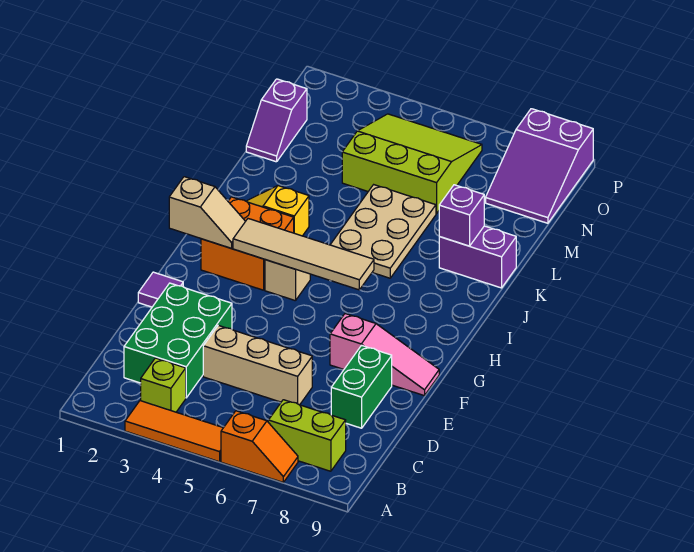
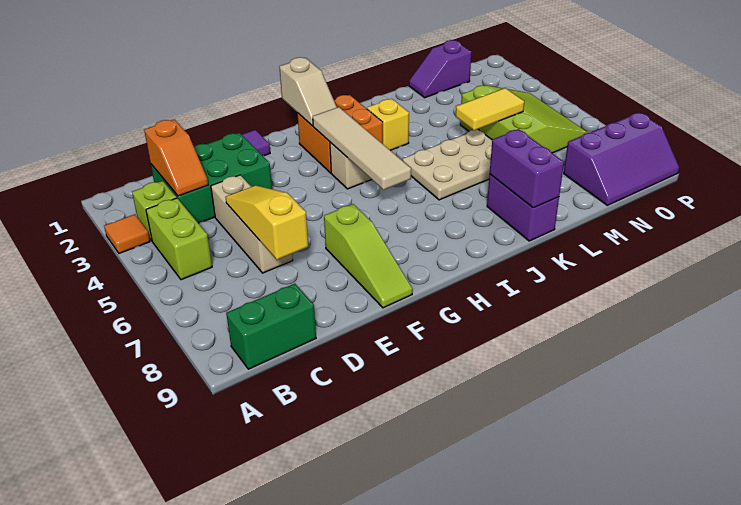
orange 1x3 tile [125,401,223,462] -> orange 1x1 tile [104,214,150,253]
orange 1x2 slope [221,411,298,482] -> orange 1x2 slope moved to [144,119,208,196]
lime 1x2 brick [268,400,346,471] -> lime 1x2 brick moved to [146,198,212,280]
none -> yellow 1x3 slope [226,185,308,260]
green 1x2 brick [331,345,392,428] -> green 1x2 brick moved to [226,284,316,369]
pink 1x3 slope [330,314,439,396] -> lime 1x3 slope [324,204,413,308]
purple 1x1 brick [439,185,484,246] -> purple 1x2 brick [490,129,564,208]
none -> yellow 1x2 tile [456,88,524,131]
purple 2x3 slope [486,109,593,223] -> purple 2x3 slope turned to [564,113,679,205]

